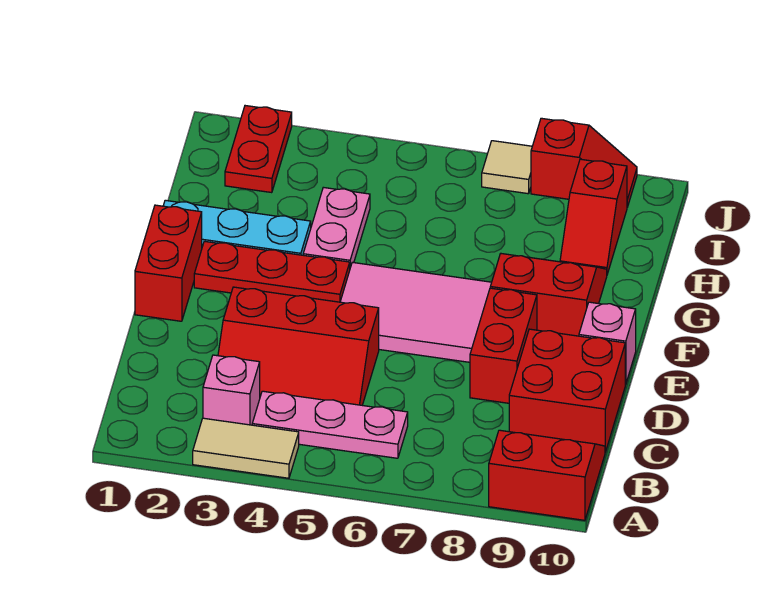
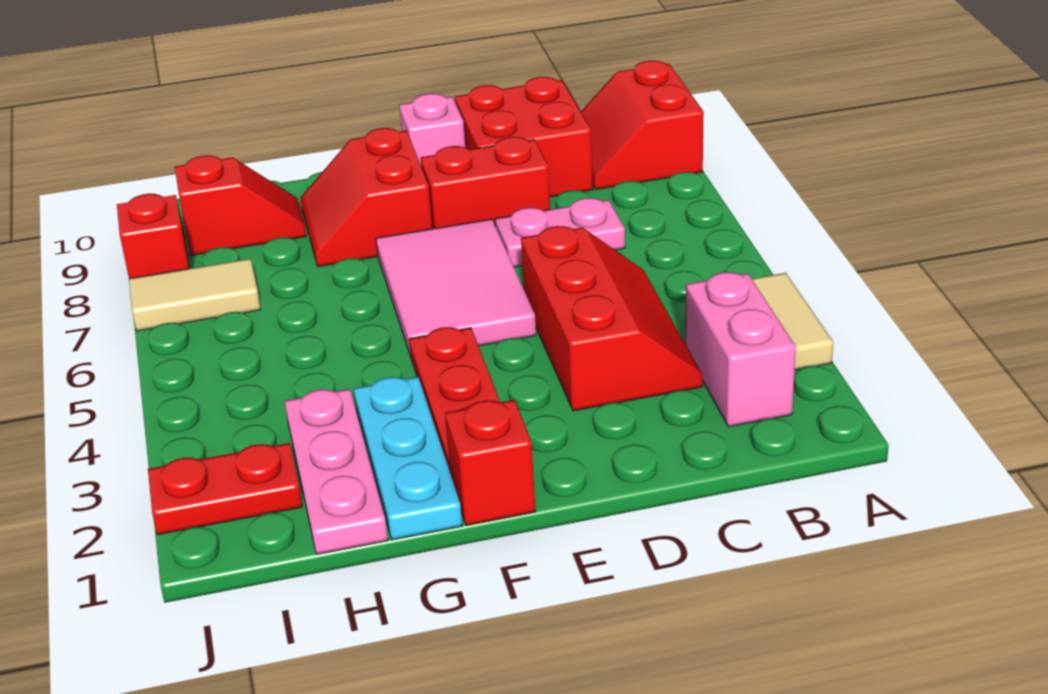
pink 1x1 brick [203,355,260,425] -> pink 1x2 brick [685,272,796,427]
pink 1x3 plate [252,391,408,458] -> pink 1x3 plate moved to [285,389,388,554]
red 1x2 brick [135,205,202,321] -> red 1x1 brick [445,400,536,525]
pink 1x2 plate [303,187,370,267] -> pink 1x2 plate moved to [495,198,625,267]
tan 1x1 tile [482,141,532,194] -> tan 1x2 tile [129,259,261,331]

